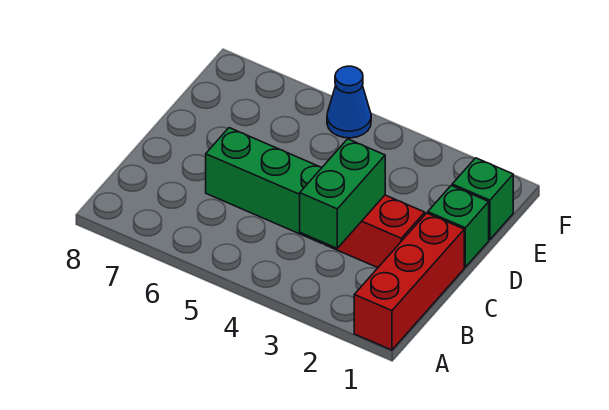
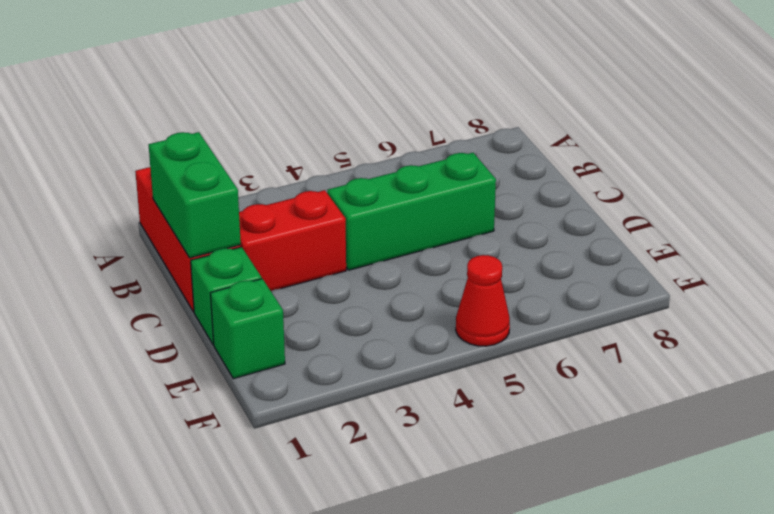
green 1x2 brick [300,139,385,248] -> green 1x2 brick moved to [149,132,241,258]
blue 1x1 cone [327,66,371,138] -> red 1x1 cone [456,255,510,346]

